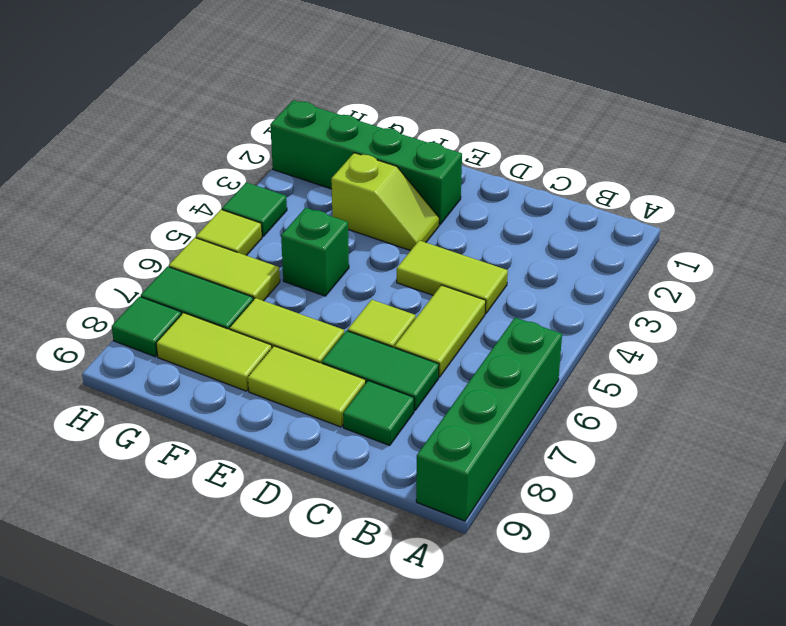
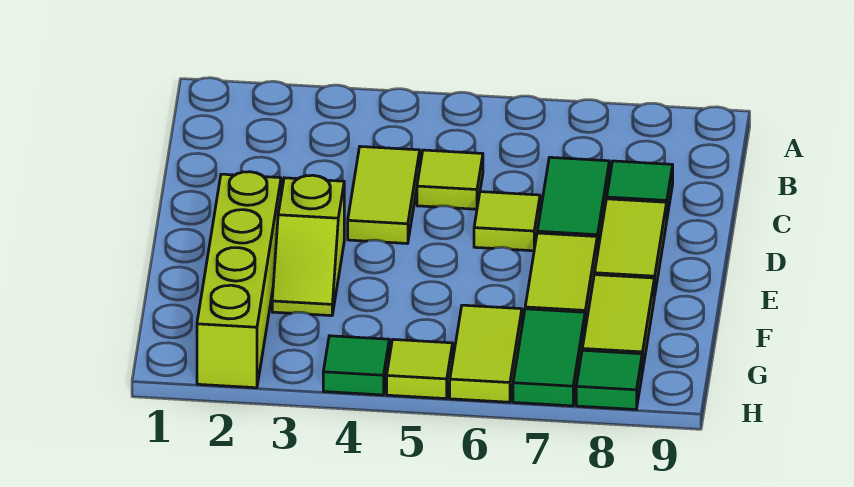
green 1x4 brick [416,318,562,521] -> none
lime 1x2 tile [395,285,486,377] -> lime 1x1 tile [417,150,483,209]
green 1x4 brick [270,100,462,225] -> lime 1x4 brick [197,172,281,388]
lime 1x2 slope [331,153,439,251] -> lime 1x2 slope turned to [272,175,344,316]
green 1x1 brick [281,208,349,296] -> none

